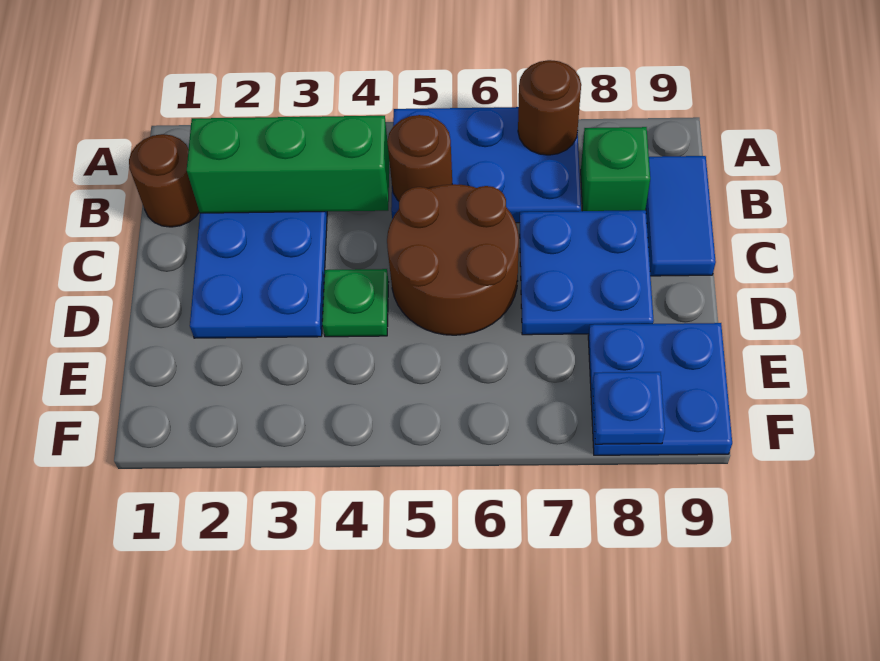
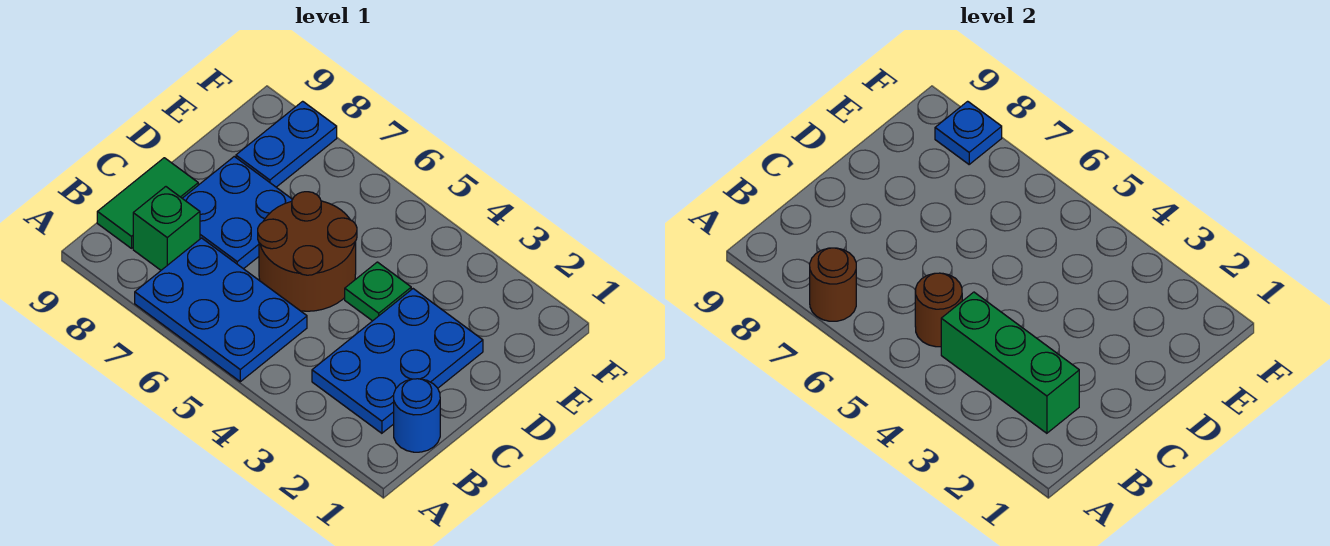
brown 1x1 round brick [129,134,199,227] -> blue 1x1 round brick [394,379,440,452]
blue 1x2 tile [646,156,716,276] -> green 1x2 tile [97,158,198,248]
blue 2x2 plate [588,323,732,455] -> blue 1x2 plate [236,101,337,187]

